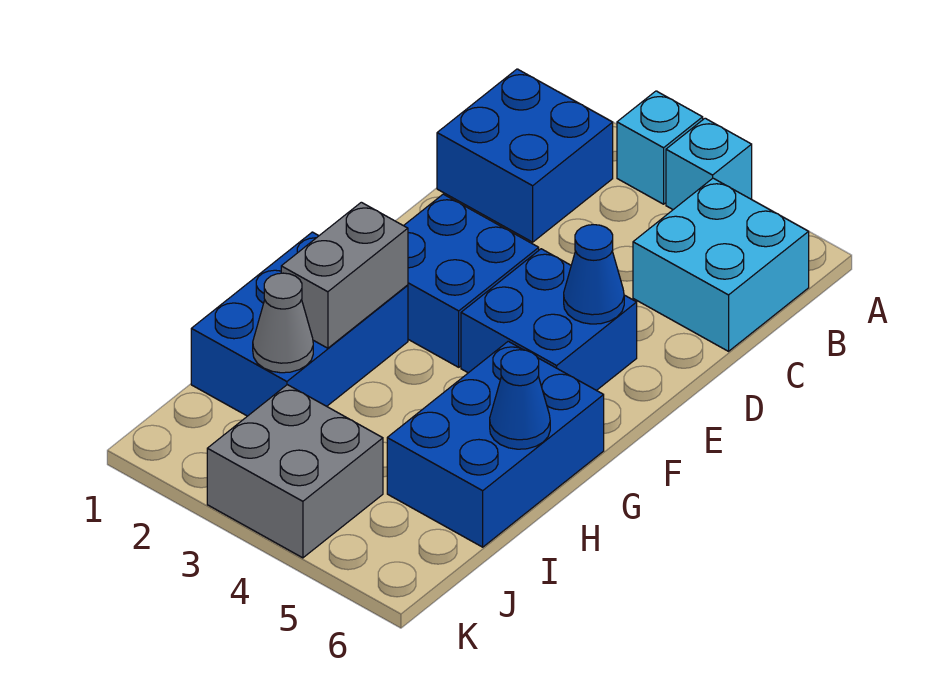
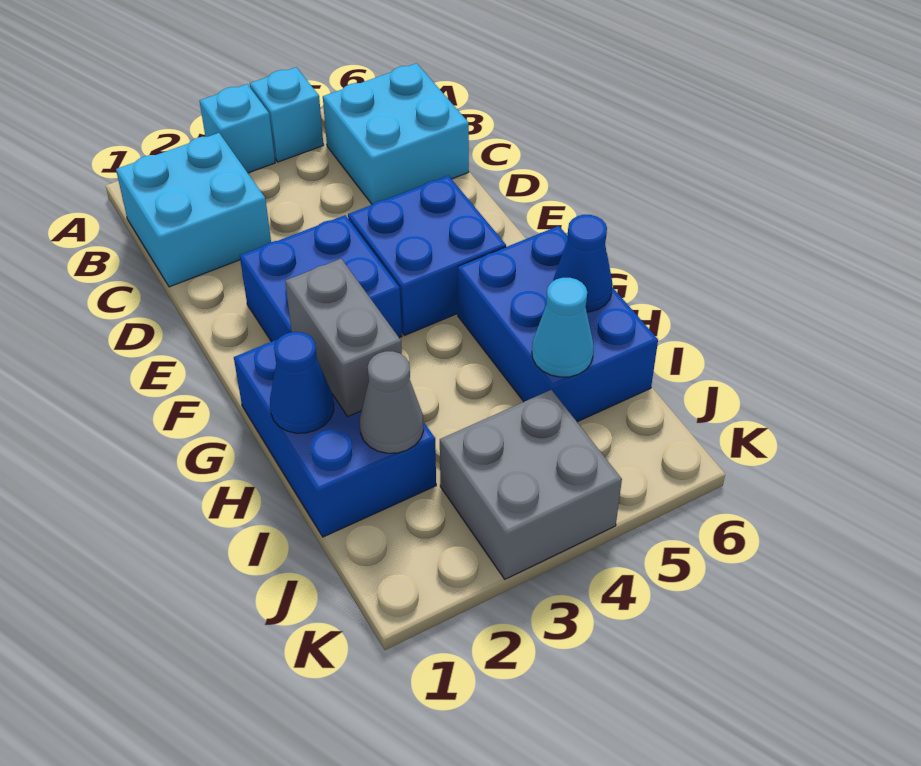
blue 2x2 brick [437,69,613,242] -> cyan 2x2 brick [116,133,271,287]
blue 1x1 cone [564,225,624,324] -> blue 1x1 cone moved to [270,332,334,433]
none -> cyan 1x1 cone [532,278,594,377]

